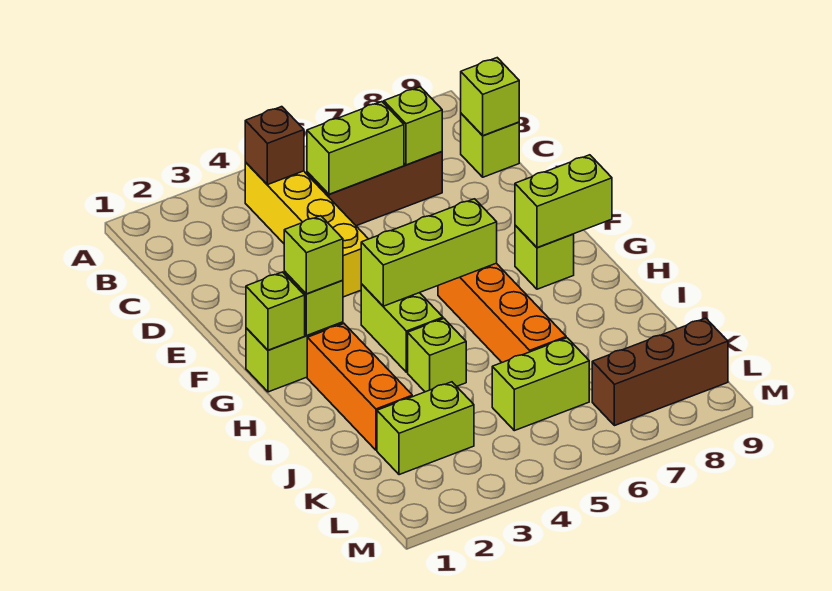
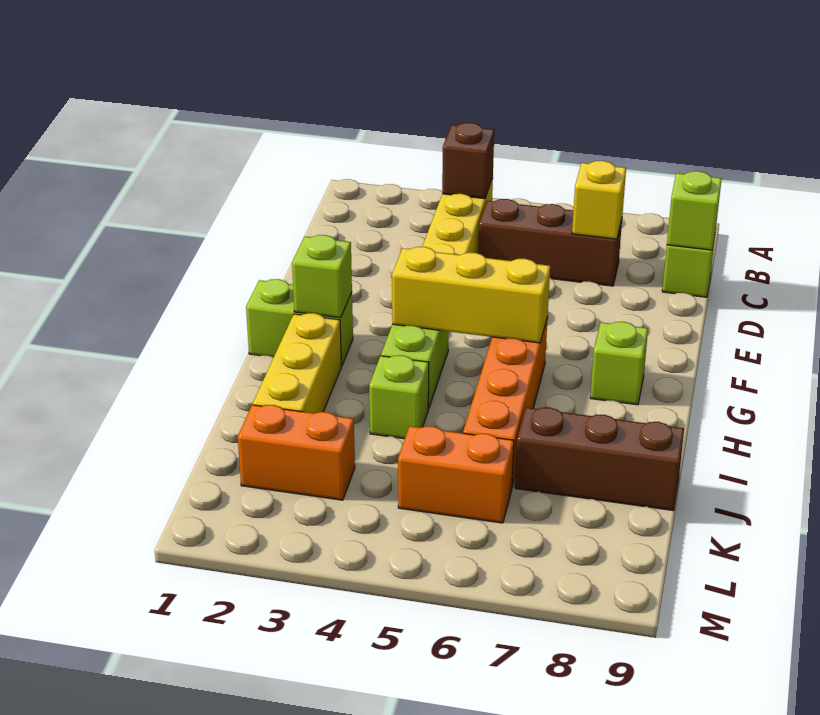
lime 1x2 brick [307,102,404,194] -> none
lime 1x1 brick [384,87,442,165] -> yellow 1x1 brick [572,161,626,239]
lime 1x1 brick [246,272,305,350] -> none
lime 1x1 brick [284,216,343,294] -> none
lime 1x3 brick [361,199,497,306] -> yellow 1x3 brick [392,247,550,343]
lime 1x2 brick [515,155,612,248] -> none
orange 1x3 brick [307,324,412,450] -> yellow 1x3 brick [253,313,341,413]
lime 1x2 brick [377,382,474,475] -> orange 1x2 brick [238,405,355,500]
lime 1x2 brick [492,338,589,431] -> orange 1x2 brick [398,426,514,523]
brown 1x3 brick [592,318,728,426] -> brown 1x3 brick moved to [515,407,684,510]

